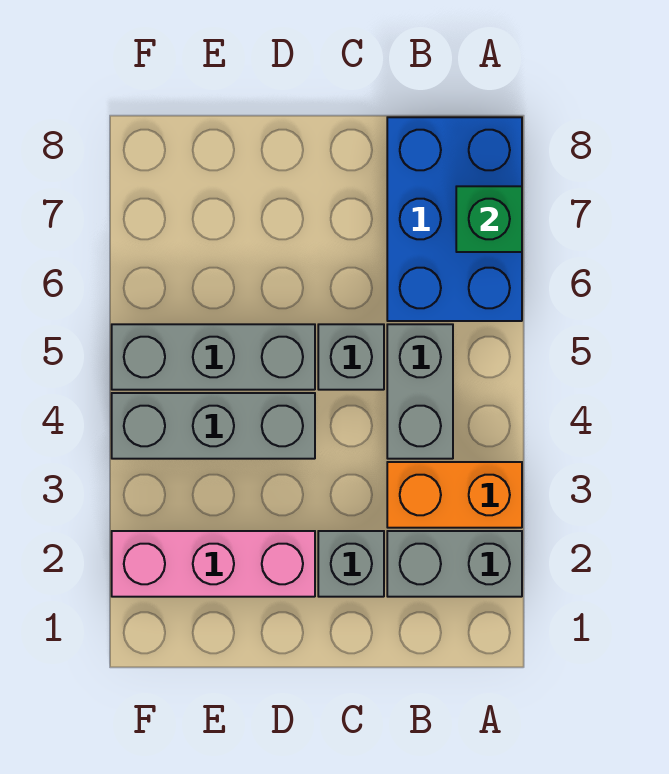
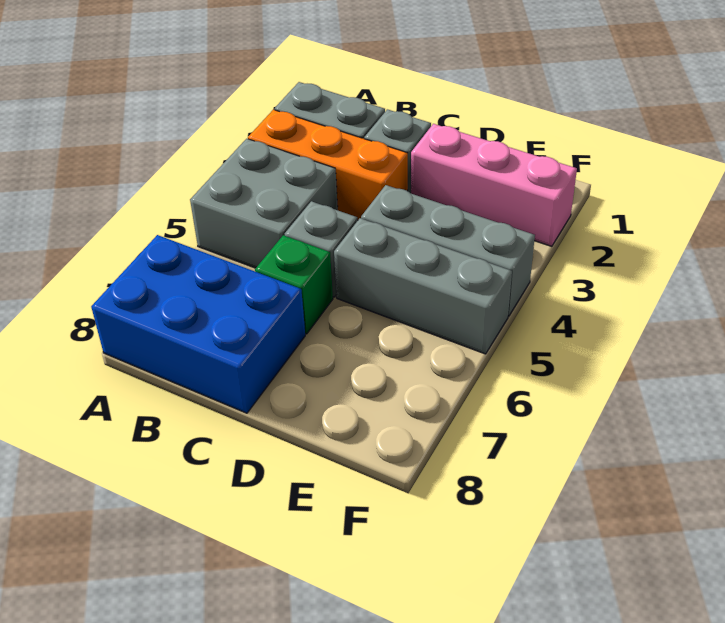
orange 1x2 brick [387,462,522,528] -> orange 1x3 brick [248,110,408,220]
blue 2x3 brick [387,117,522,321] -> blue 2x3 brick turned to [91,235,305,413]
green 1x1 brick [456,186,522,252] -> green 1x1 brick moved to [255,235,333,334]
grey 1x2 brick [387,324,453,459] -> grey 2x2 brick [190,139,338,268]

